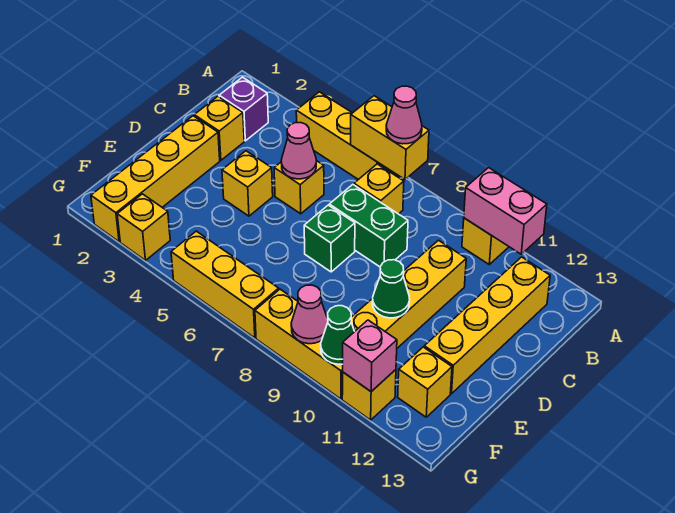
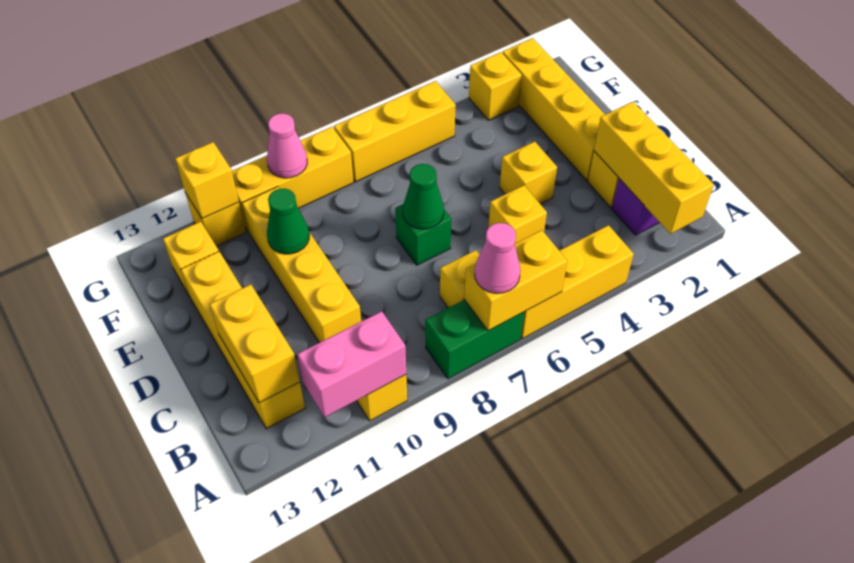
none -> yellow 1x3 brick [594,102,714,234]
none -> yellow 1x2 brick [210,284,300,403]
pink 1x1 cone [281,122,316,179] -> none
green 1x2 brick [329,185,408,267] -> green 1x2 brick moved to [425,300,524,379]
green 1x1 cone [321,306,355,364] -> green 1x1 cone moved to [403,164,444,229]
pink 1x1 brick [343,320,397,392] -> yellow 1x1 brick [175,142,239,219]

